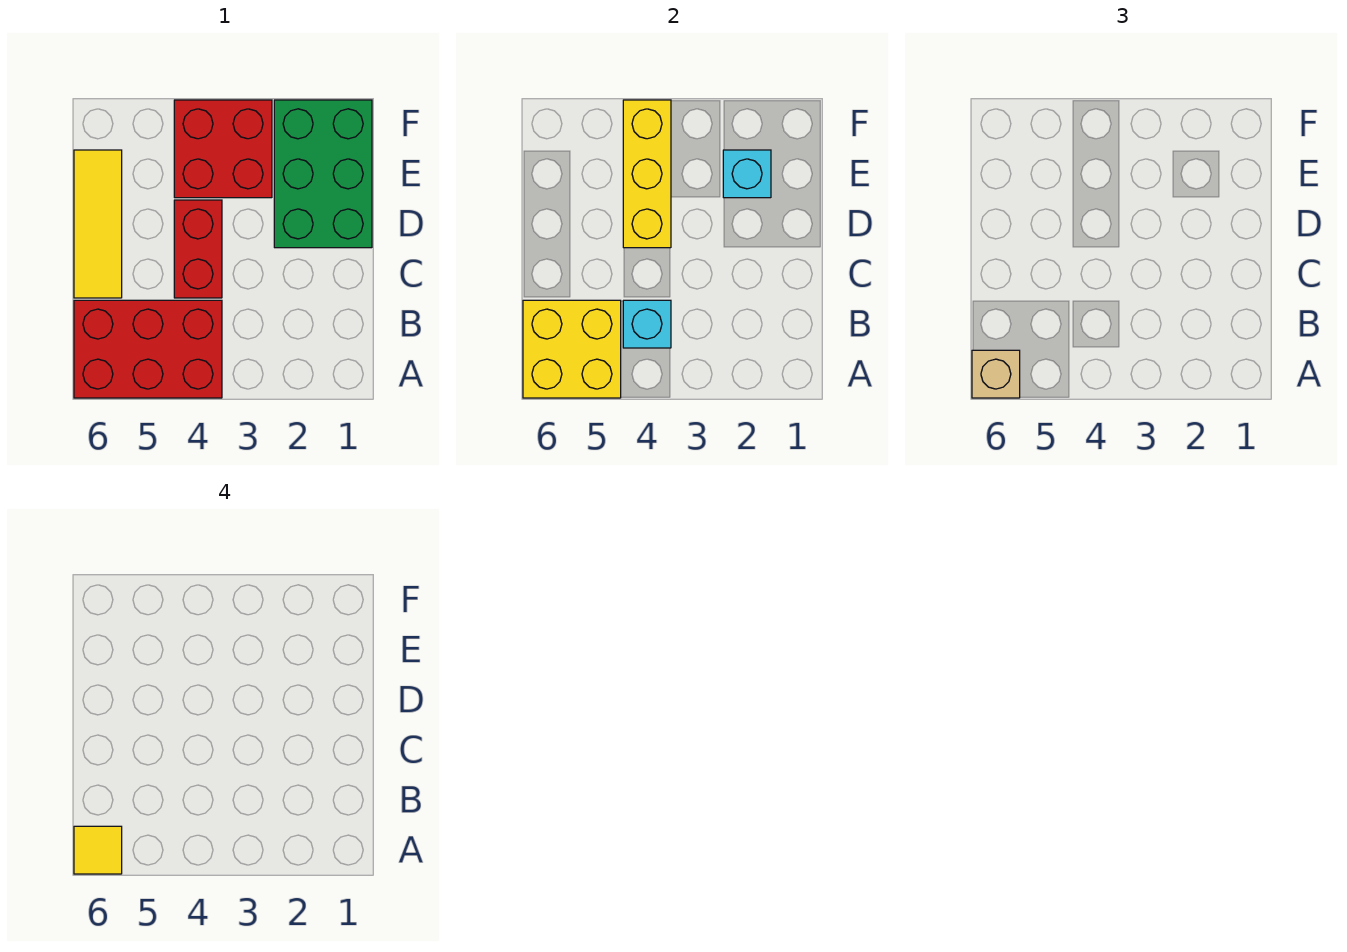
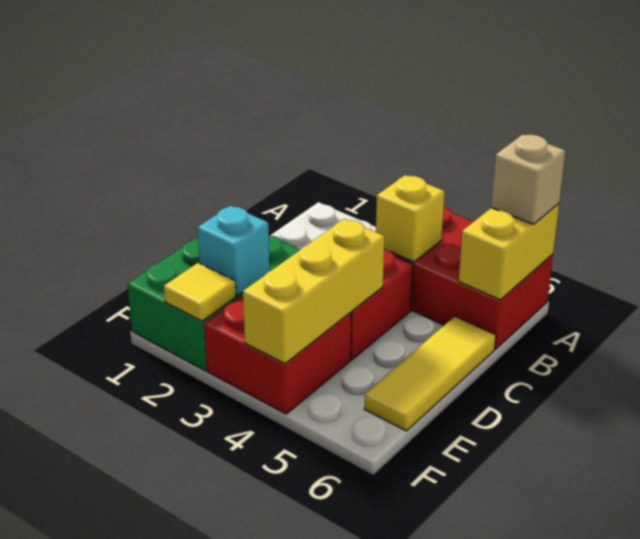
yellow 2x2 brick [523,300,621,398] -> yellow 1x2 brick [459,204,559,300]
yellow 1x1 tile [74,826,122,874] -> yellow 1x1 tile moved to [164,263,236,321]
cyan 1x1 brick [623,300,671,348] -> yellow 1x1 brick [376,175,445,262]

